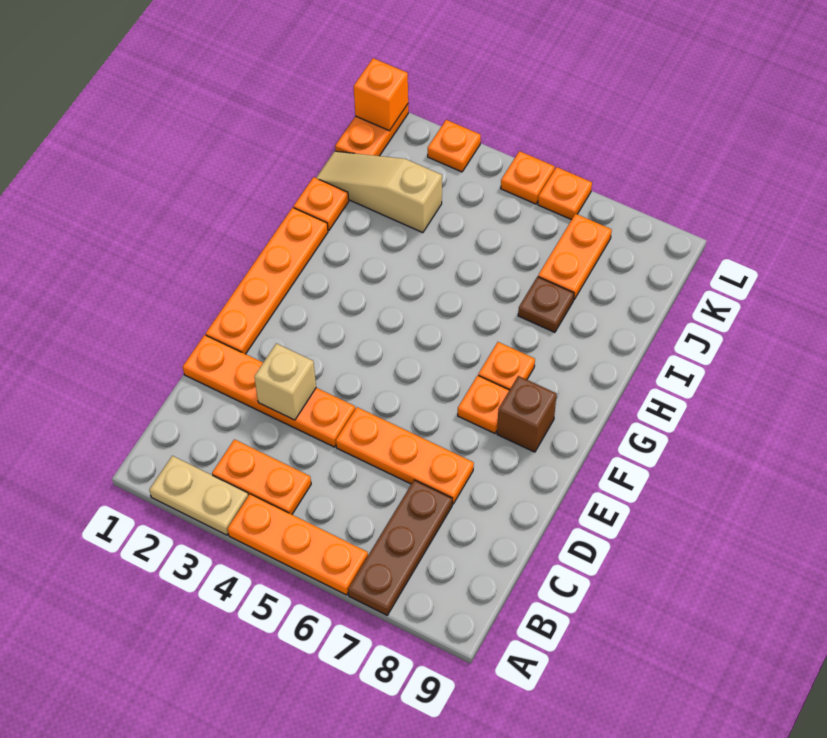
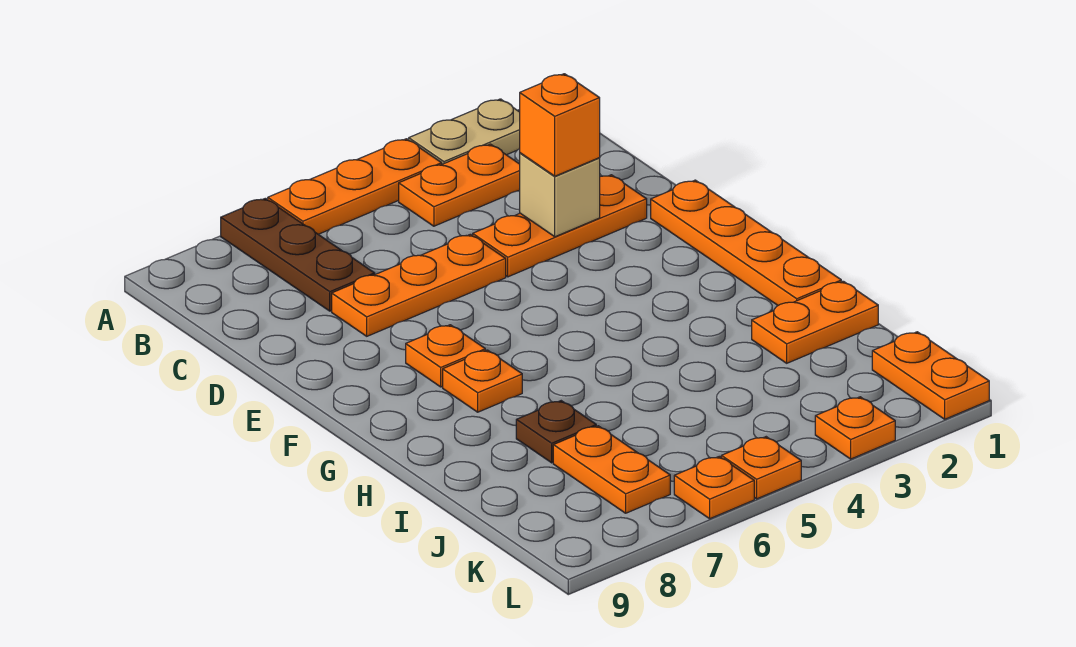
orange 1x4 plate [183,335,355,447] -> orange 1x3 plate [473,175,647,277]
brown 1x1 brick [497,376,557,452] -> none
orange 1x1 plate [294,177,349,231] -> orange 1x2 plate [752,281,878,363]
tan 1x3 slope [316,151,442,233] -> none
orange 1x1 brick [354,58,408,131] -> orange 1x1 brick moved to [520,74,600,176]

